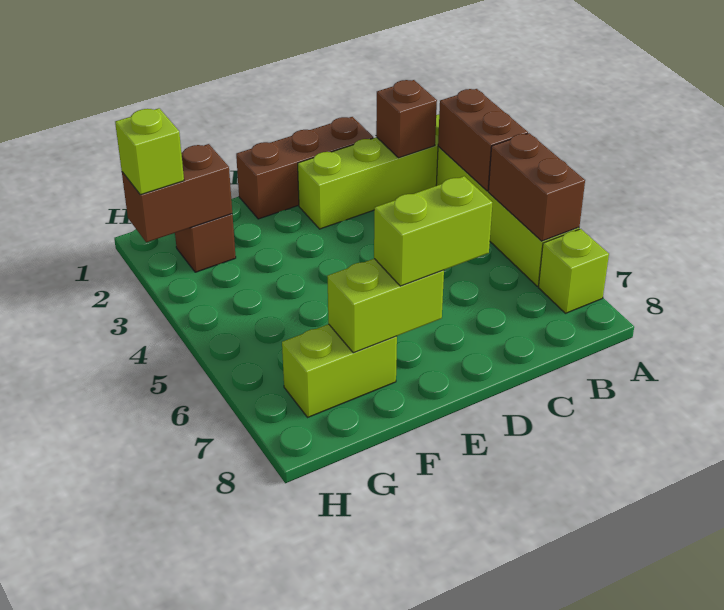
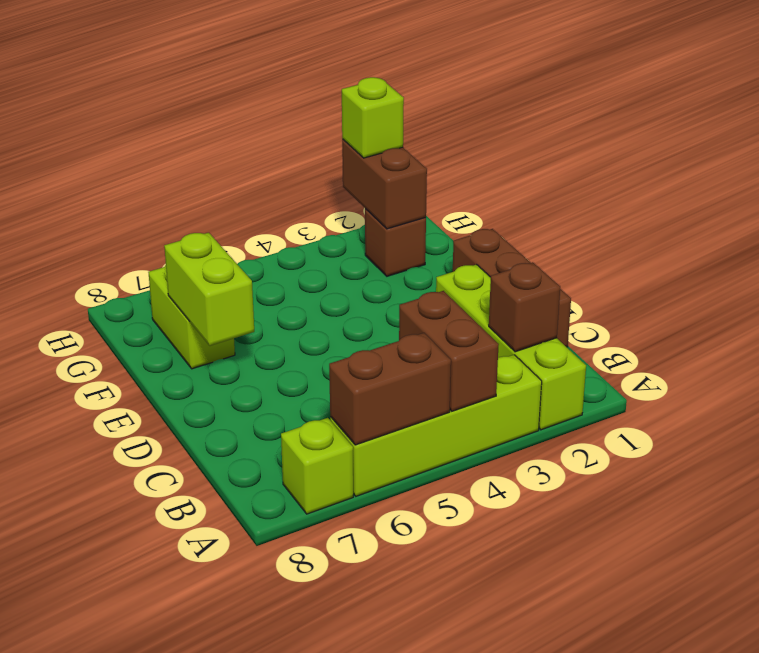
brown 1x2 brick [438,89,528,191] -> brown 1x2 brick turned to [399,291,499,411]
lime 1x2 brick [374,176,493,286] -> none

